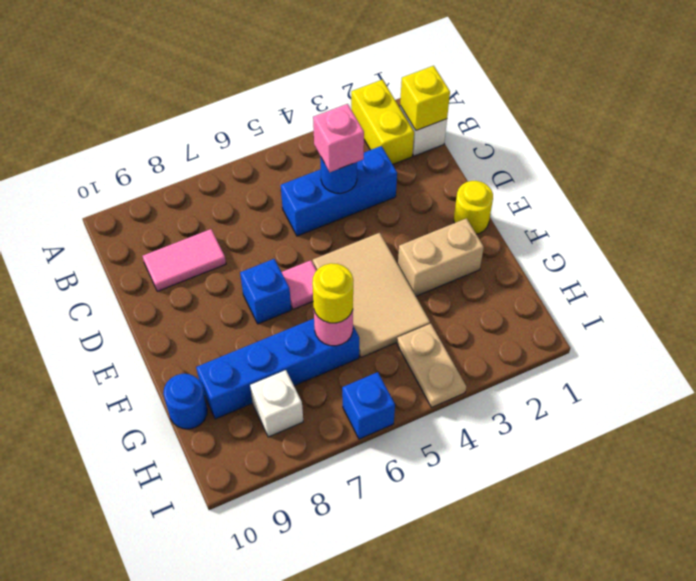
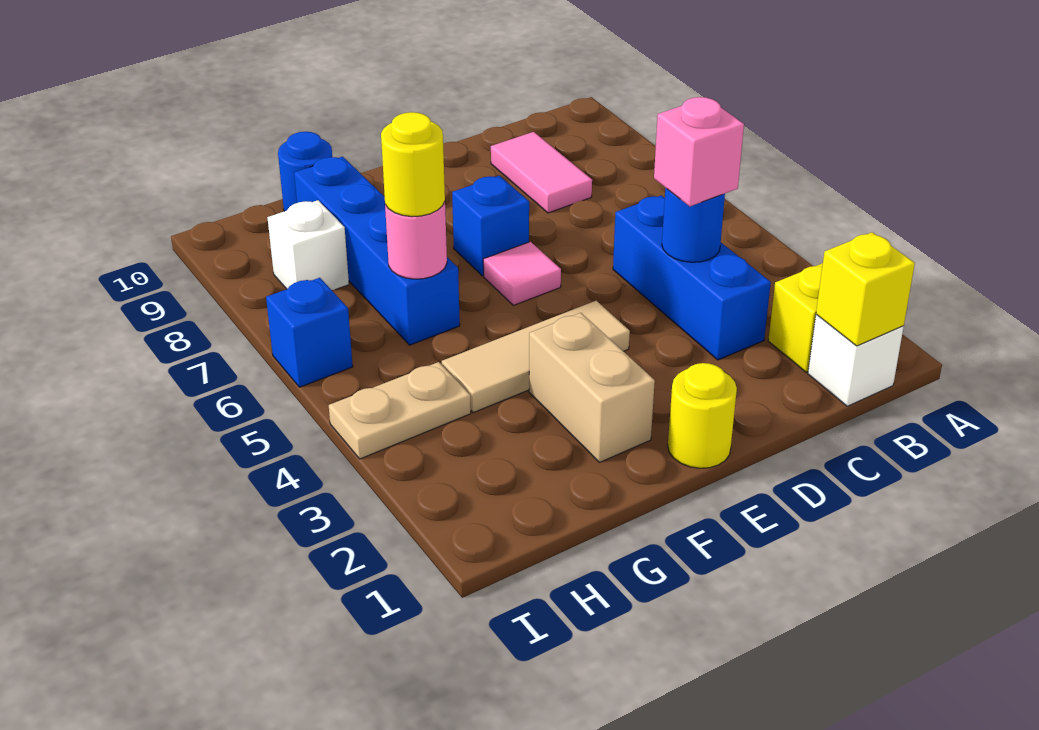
tan 2x3 tile [313,233,430,357] -> tan 1x3 tile [442,301,630,413]

